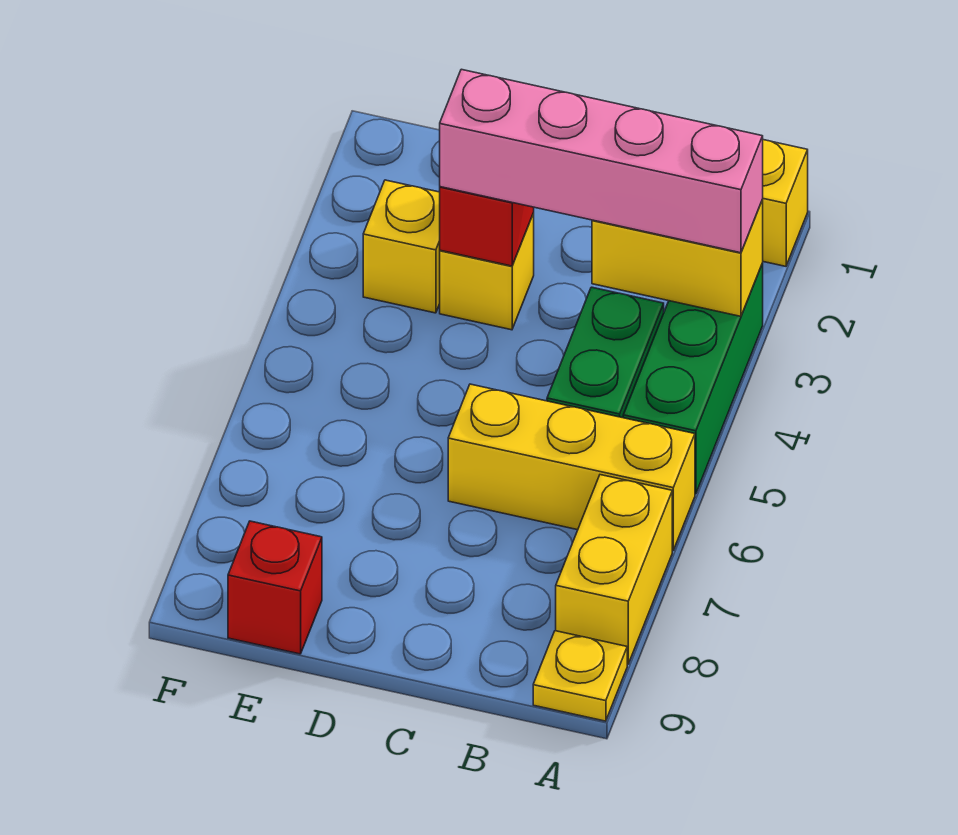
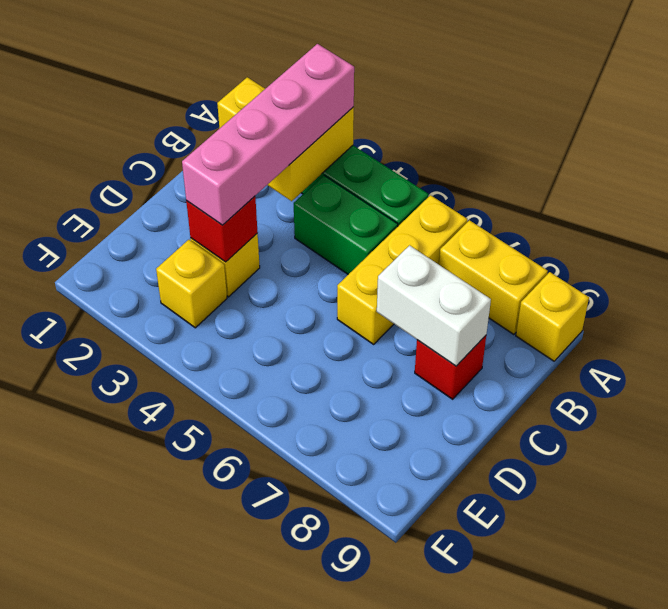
yellow 1x1 plate [533,631,627,721] -> yellow 1x1 brick [516,272,589,361]
none -> white 1x2 brick [377,245,491,366]
red 1x1 brick [228,521,322,654] -> red 1x1 brick moved to [415,336,486,399]

